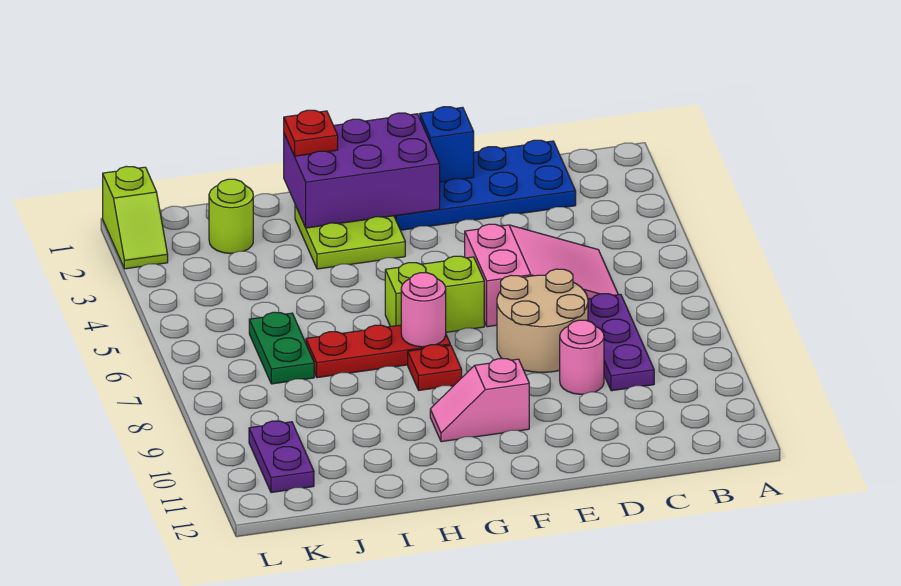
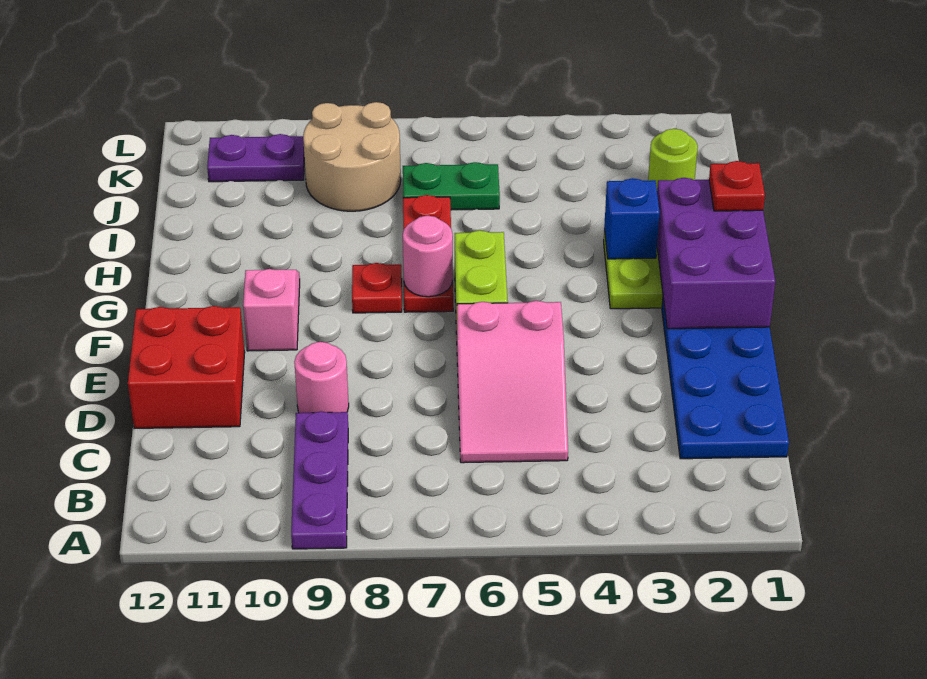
purple 1x3 plate [588,294,654,391] -> purple 1x3 plate turned to [291,411,348,549]
tan 2x2 round brick [497,269,588,372] -> tan 2x2 round brick moved to [303,102,401,211]
none -> red 2x2 brick [128,306,245,428]
blue 1x1 brick [420,107,474,182] -> blue 1x1 brick moved to [604,178,660,259]
lime 1x2 slope [103,166,168,269] -> none

